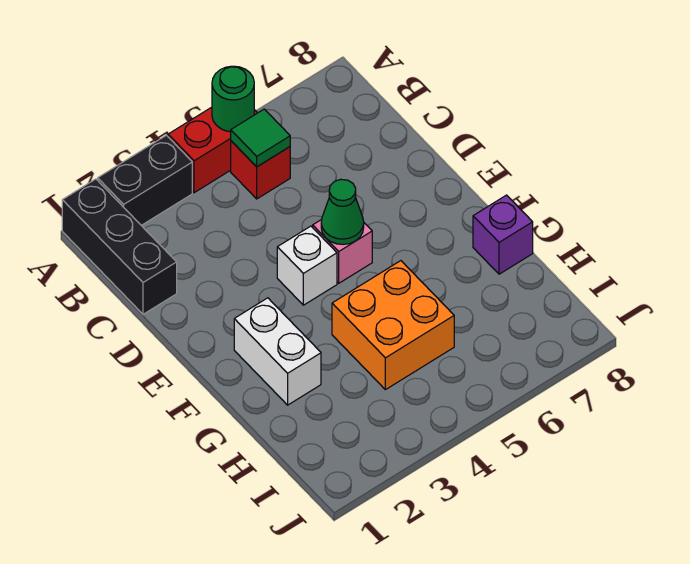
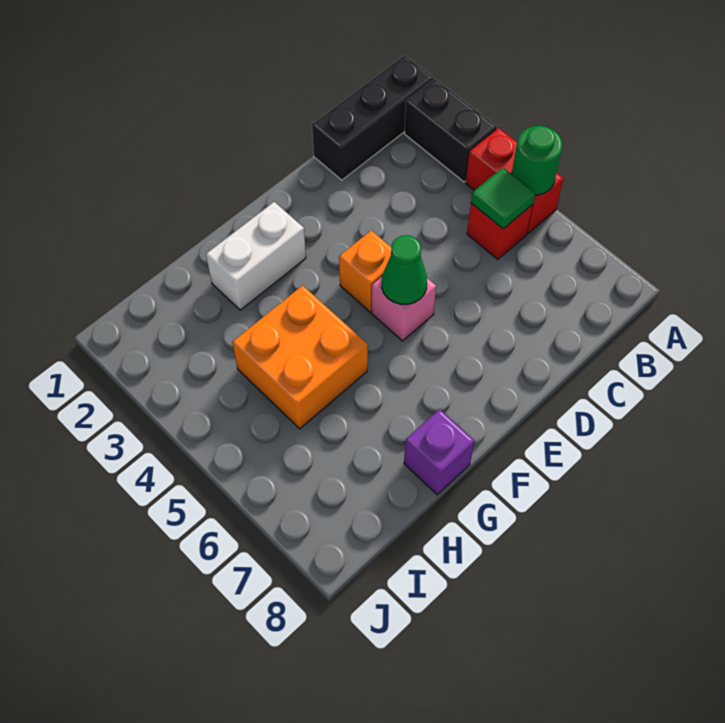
white 1x1 brick [277,226,337,305] -> orange 1x1 brick [339,230,391,312]

